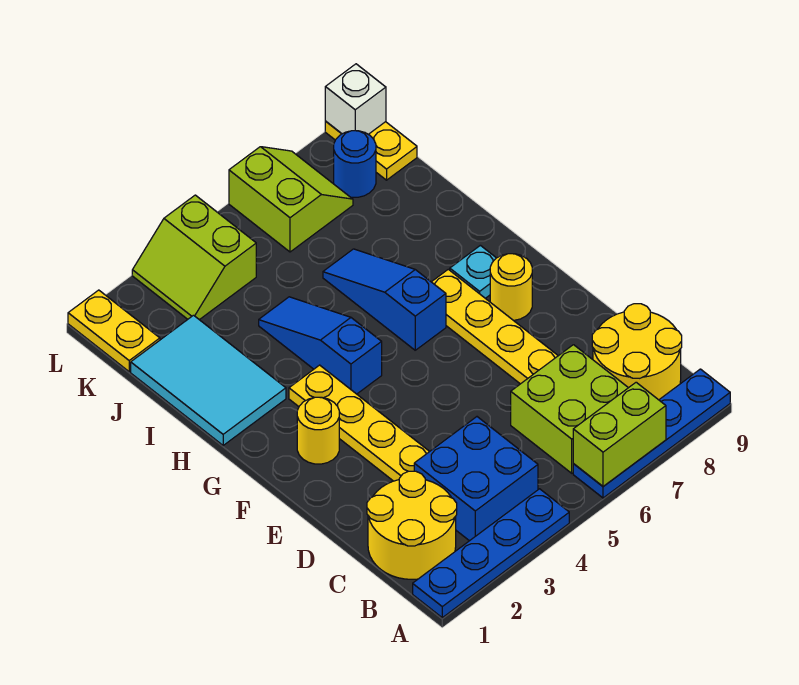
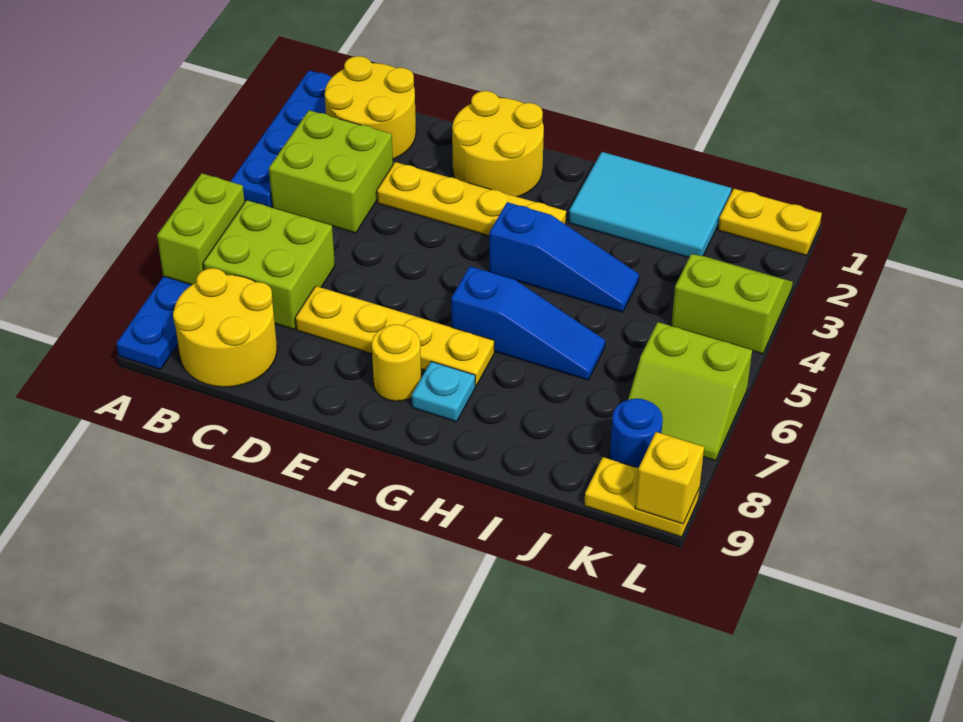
blue 2x2 brick [414,417,538,541] -> lime 2x2 brick [269,110,393,233]
yellow 1x1 round brick [297,397,339,464] -> yellow 2x2 round brick [452,91,544,197]
white 1x1 brick [325,64,386,134] -> yellow 1x1 brick [635,432,704,524]

